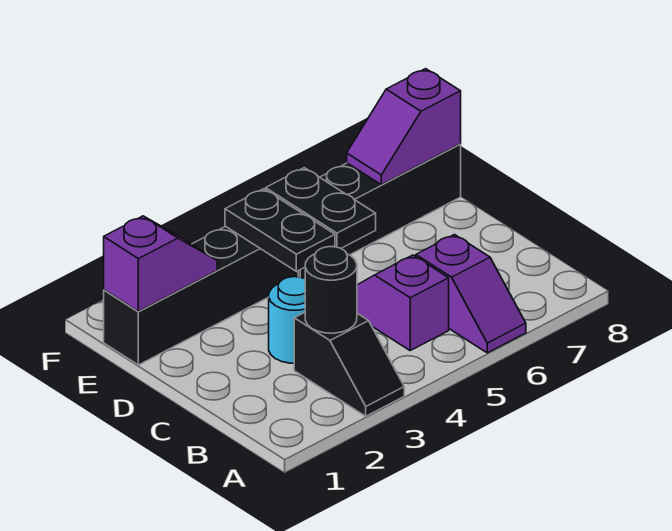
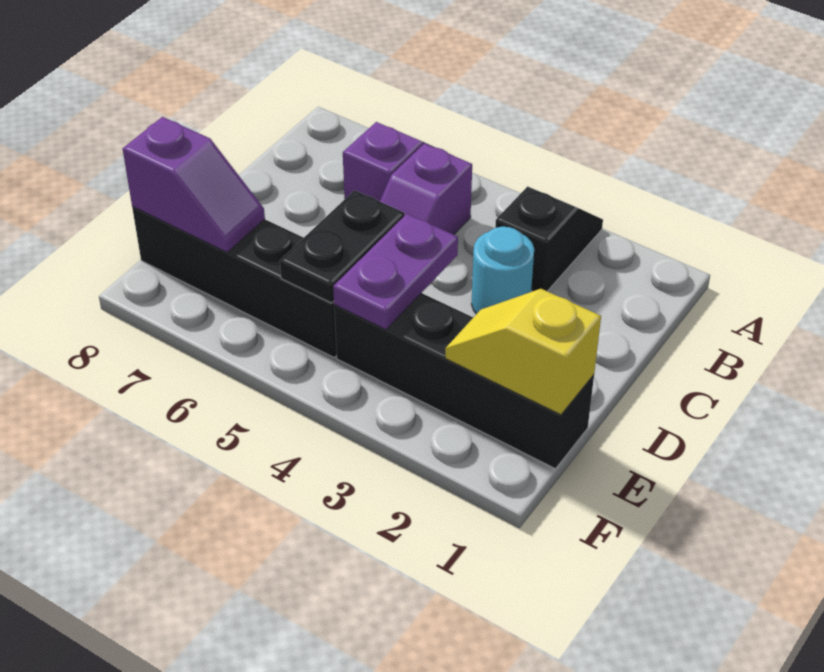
black 1x1 round brick [305,247,357,333] -> none
black 1x2 plate [225,189,335,272] -> purple 1x2 plate [333,214,458,329]
purple 1x2 slope [104,216,217,311] -> yellow 1x2 slope [445,289,601,415]

